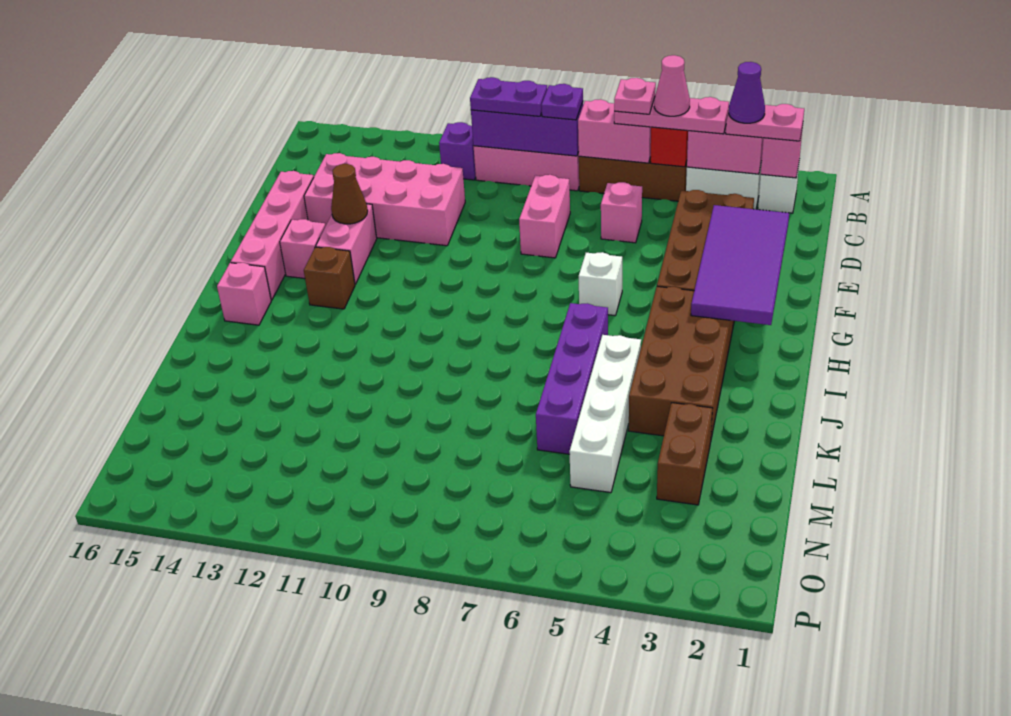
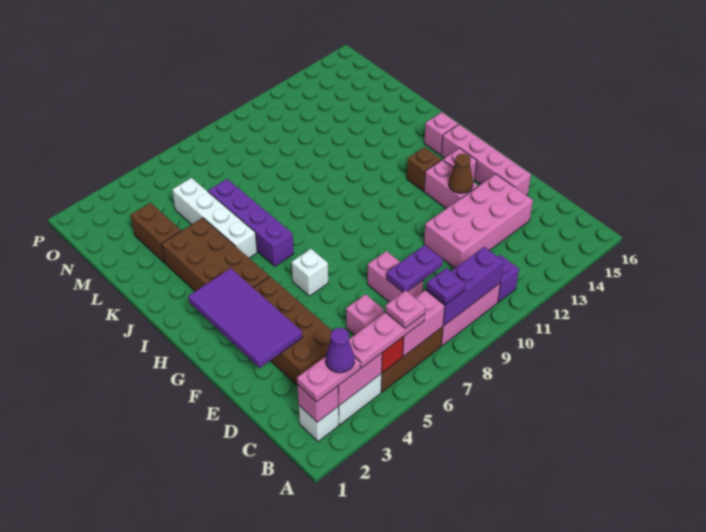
pink 1x1 cone [654,55,690,116] -> none
purple 1x2 plate [470,77,547,116] -> purple 1x2 plate moved to [386,245,443,292]

